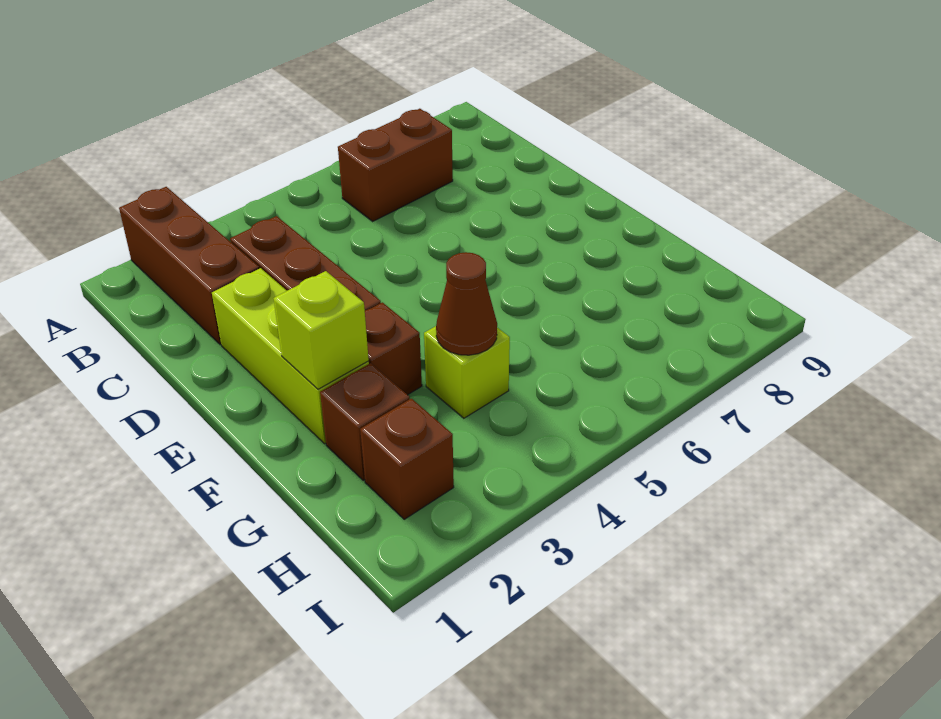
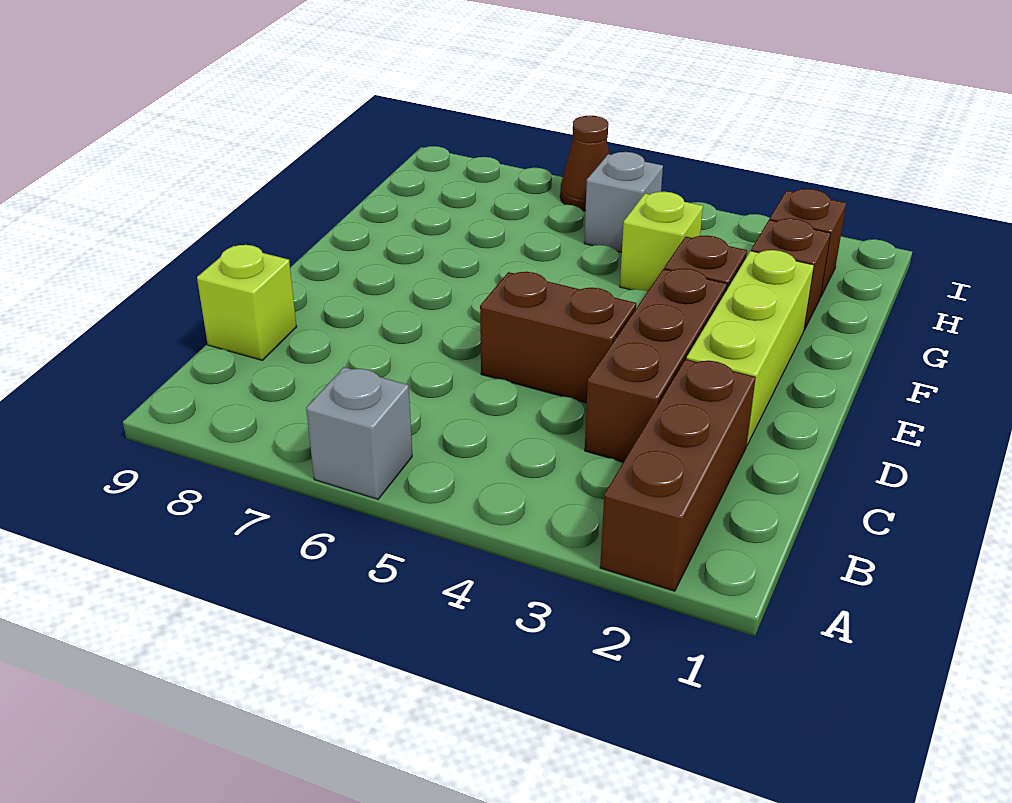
none -> grey 1x1 brick [306,367,412,499]
brown 1x2 brick [338,109,453,221] -> brown 1x2 brick moved to [480,272,636,403]
lime 1x1 brick [273,271,369,389] -> lime 1x1 brick moved to [197,245,297,360]
brown 1x1 cone [436,252,497,355] -> brown 1x1 cone moved to [560,116,609,211]
none -> grey 1x1 brick [584,152,663,252]

